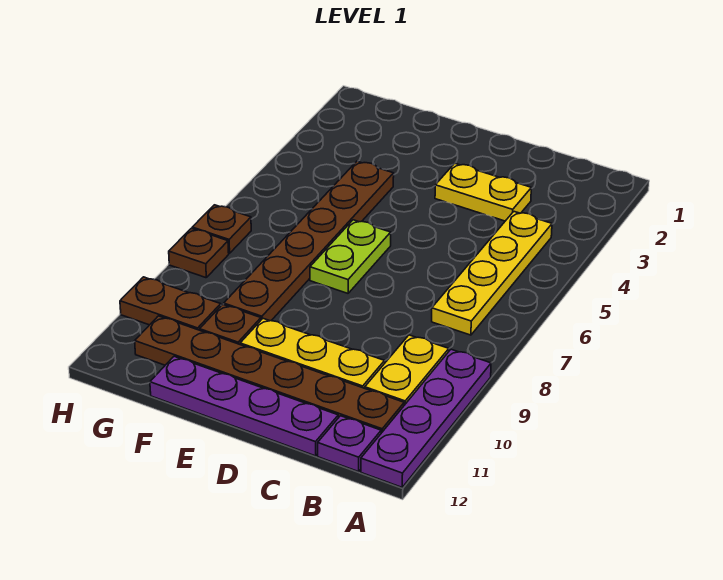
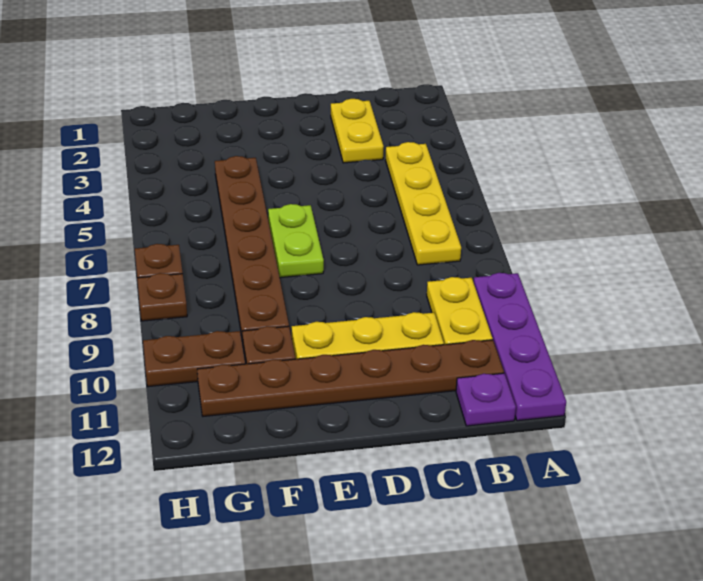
yellow 1x2 plate [435,163,531,221] -> yellow 1x2 plate turned to [331,99,384,163]
purple 1x4 plate [150,356,338,456] -> none

